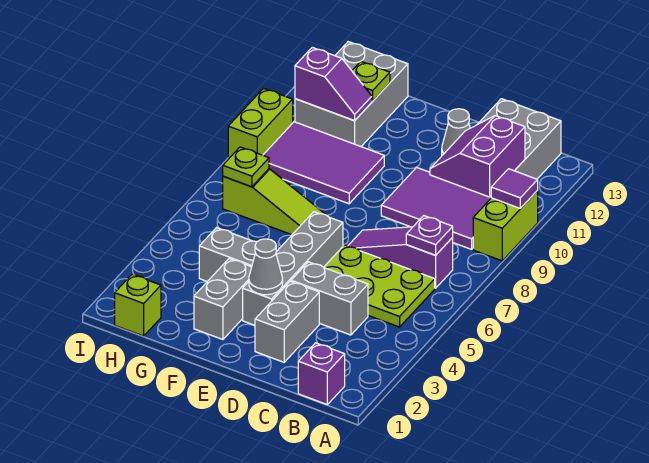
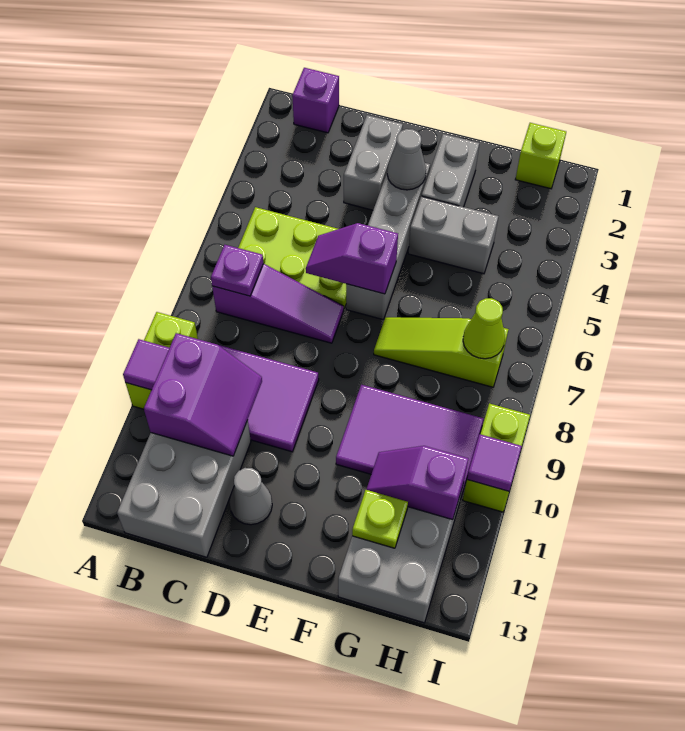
grey 1x2 brick [291,262,368,335] -> none
none -> purple 1x2 slope [306,223,398,294]
lime 1x1 plate [223,147,269,187] -> lime 1x1 cone [463,298,505,359]
none -> purple 1x1 tile [467,434,522,491]

